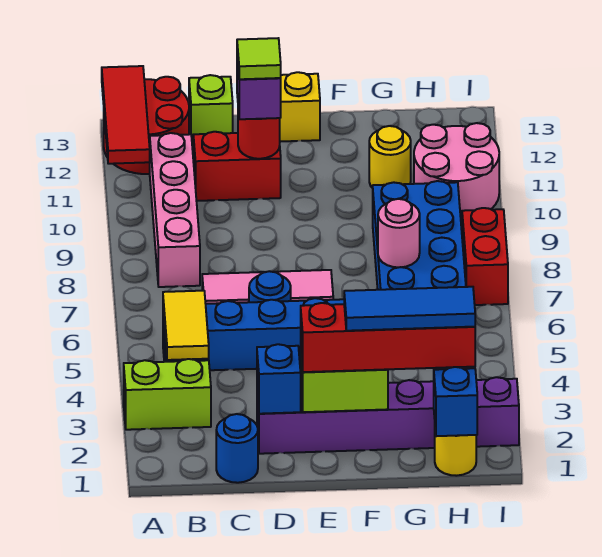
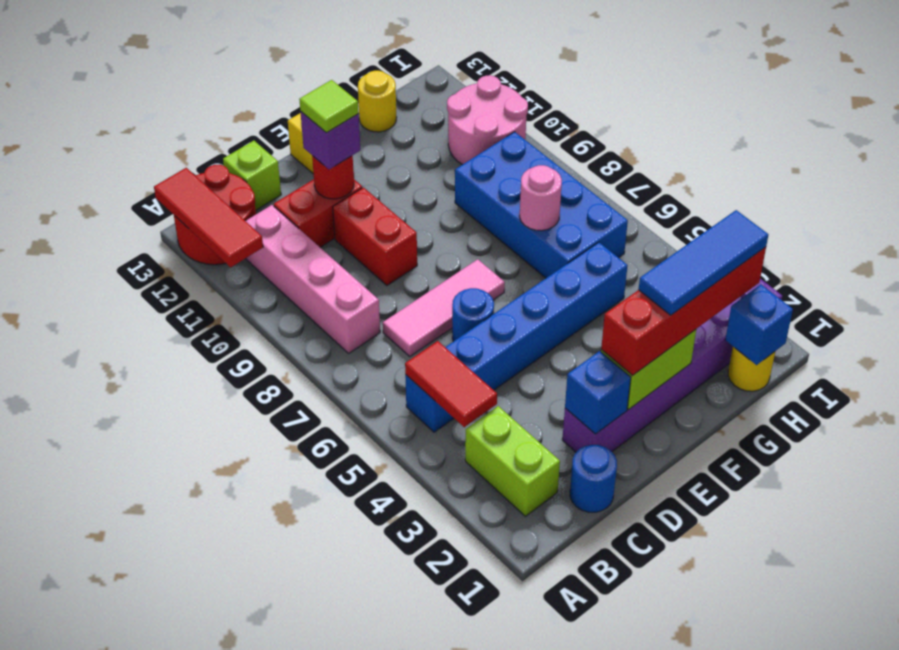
lime 1x2 brick [124,359,211,430] -> lime 1x2 brick turned to [465,406,560,516]
yellow 1x2 tile [163,291,209,360] -> red 1x2 tile [405,341,497,427]
yellow 1x1 round brick [369,126,411,188] -> yellow 1x1 round brick moved to [358,71,397,132]
red 1x2 brick [462,208,508,305] -> red 1x2 brick moved to [333,188,417,285]

